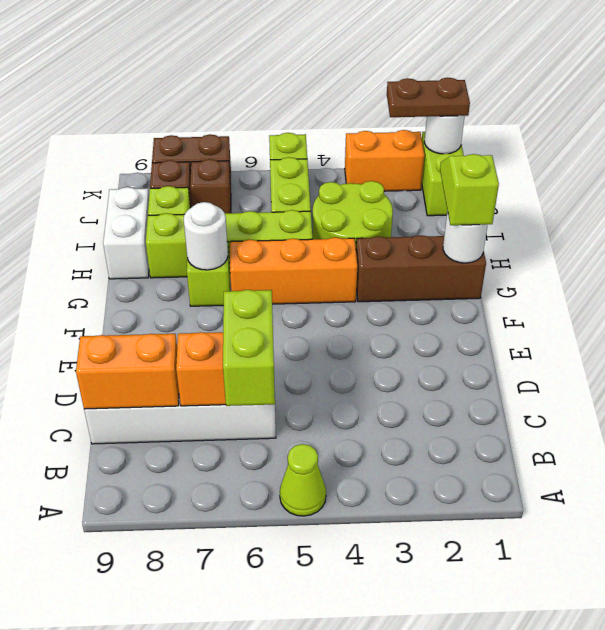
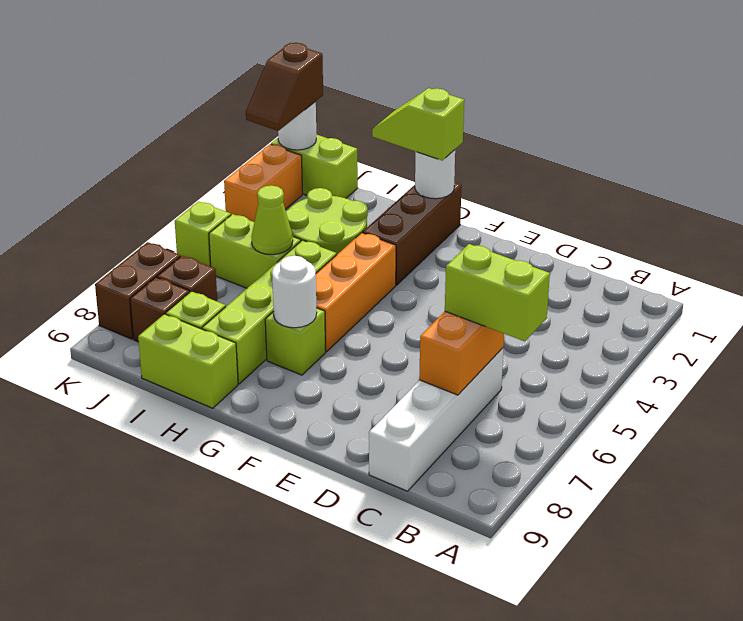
lime 1x1 cone [280,444,326,516] -> lime 1x1 cone moved to [251,185,293,255]
orange 1x2 brick [76,334,179,409] -> none
white 1x2 brick [103,187,149,279] -> lime 1x2 brick [138,314,238,408]
brown 1x2 plate [387,78,470,117] -> brown 1x2 slope [246,43,323,131]

